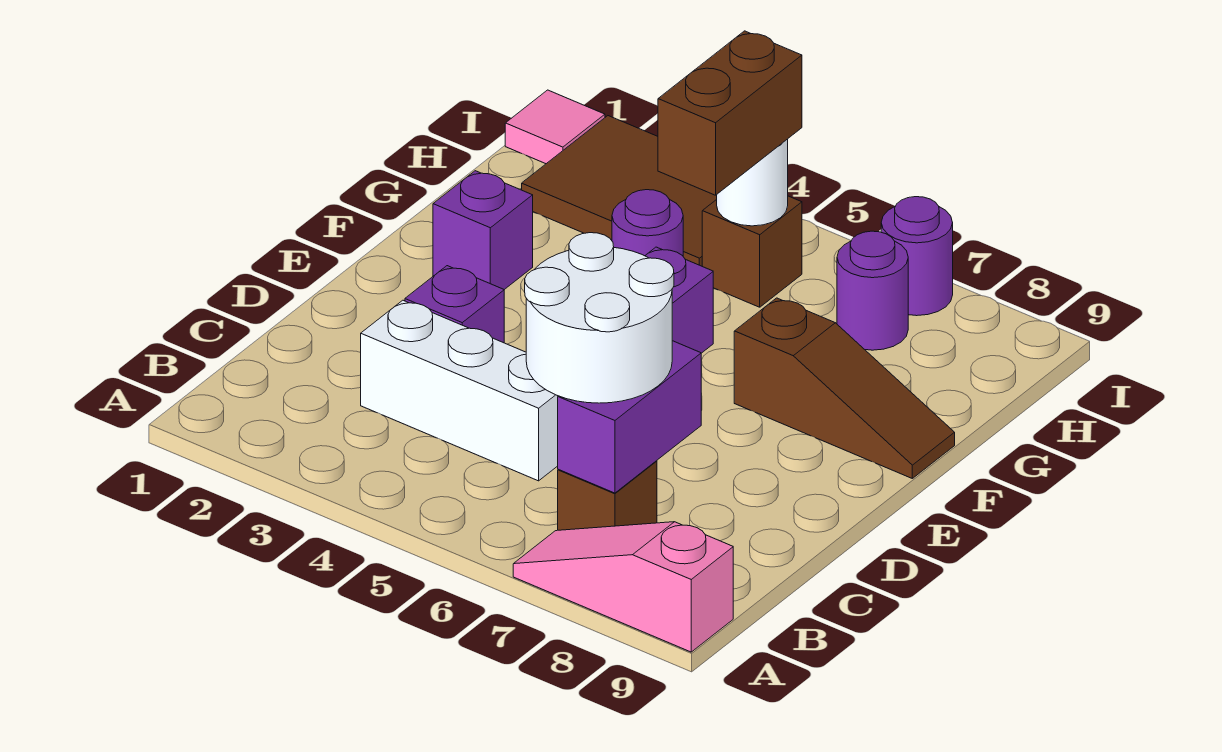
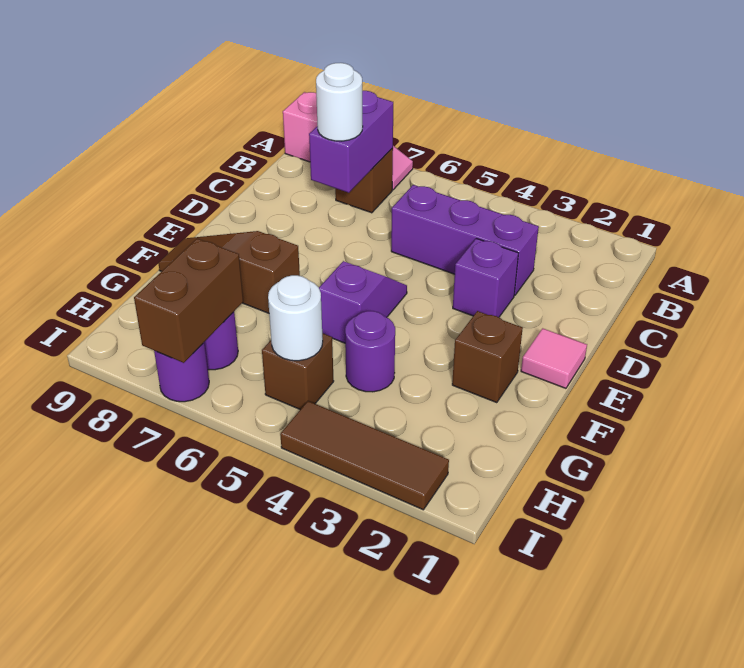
white 2x2 round brick [525,233,674,403] -> white 1x1 round brick [316,63,363,141]
white 1x3 brick [361,300,558,481] -> purple 1x3 brick [391,185,539,296]
purple 1x1 brick [433,171,533,290] -> brown 1x1 brick [452,311,523,403]
brown 1x2 brick [658,31,802,195] -> brown 1x2 brick moved to [134,239,243,363]
brown 2x3 tile [522,116,717,266] -> brown 1x3 tile [280,401,449,510]
pink 1x1 tile [505,90,605,164] -> pink 1x1 tile moved to [521,328,587,388]

